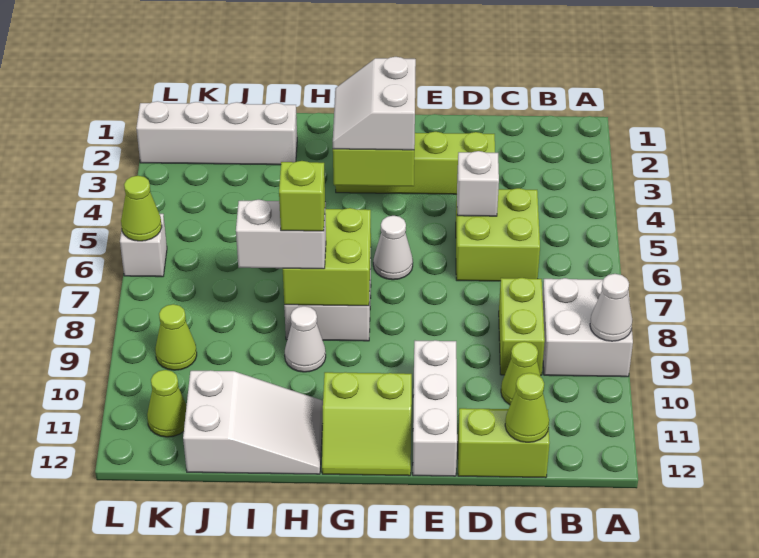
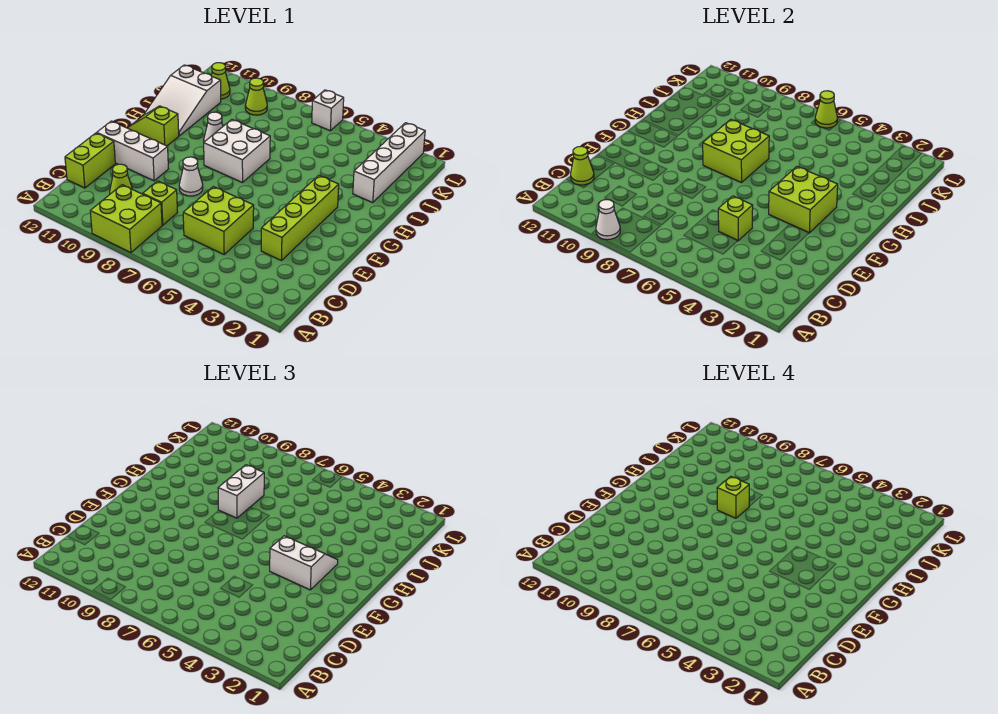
white 2x2 brick [542,278,633,377] -> lime 2x2 brick [90,185,162,253]
lime 1x2 brick [499,278,545,375] -> lime 1x1 brick [143,181,178,225]
white 1x1 brick [457,151,499,216] -> lime 1x1 brick [718,196,753,241]
white 1x1 cone [373,216,413,280] -> white 1x1 cone moved to [179,157,203,196]
lime 2x2 slope [322,372,412,476] -> lime 1x2 slope [128,106,179,146]

